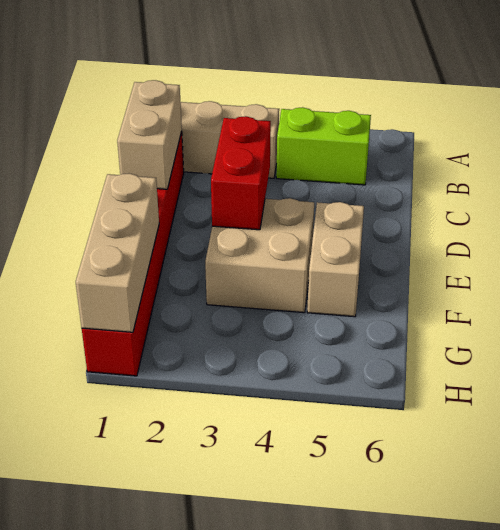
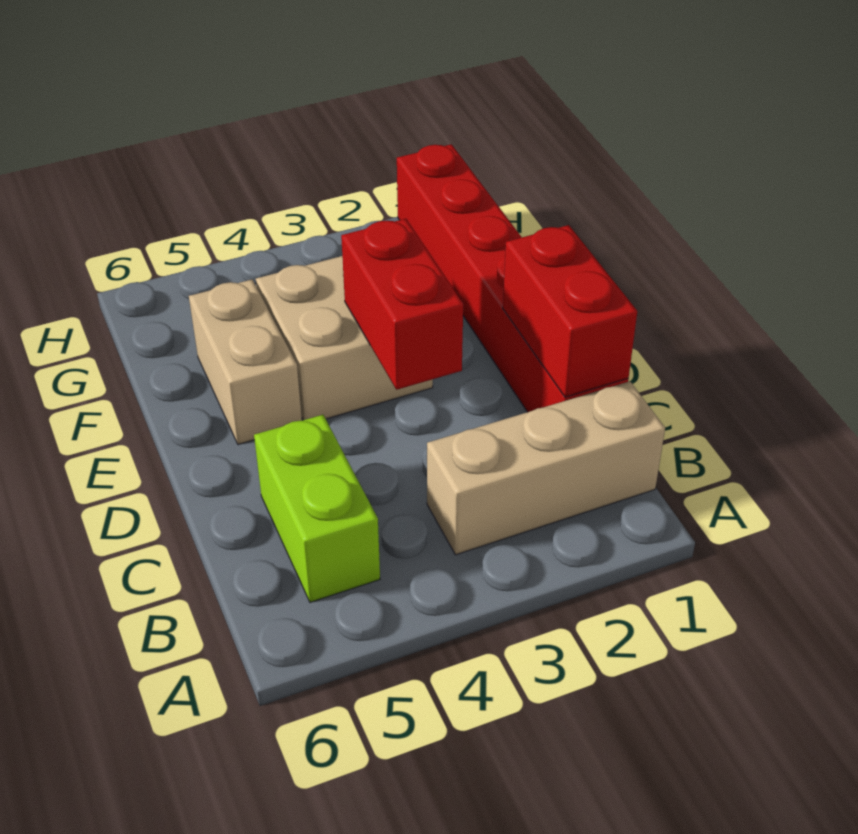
lime 1x2 brick [276,107,371,185] -> lime 1x2 brick turned to [254,415,380,602]
tan 1x2 brick [117,80,182,189] -> red 1x2 brick [503,225,637,397]
tan 1x3 brick [76,173,159,332] -> none

